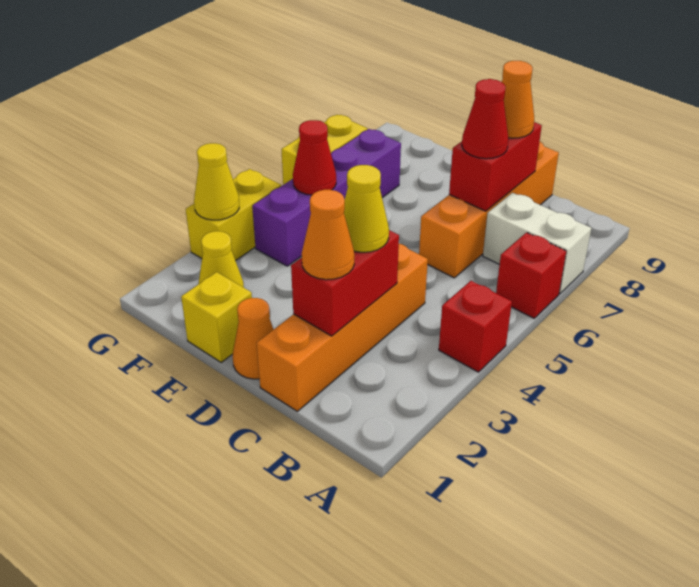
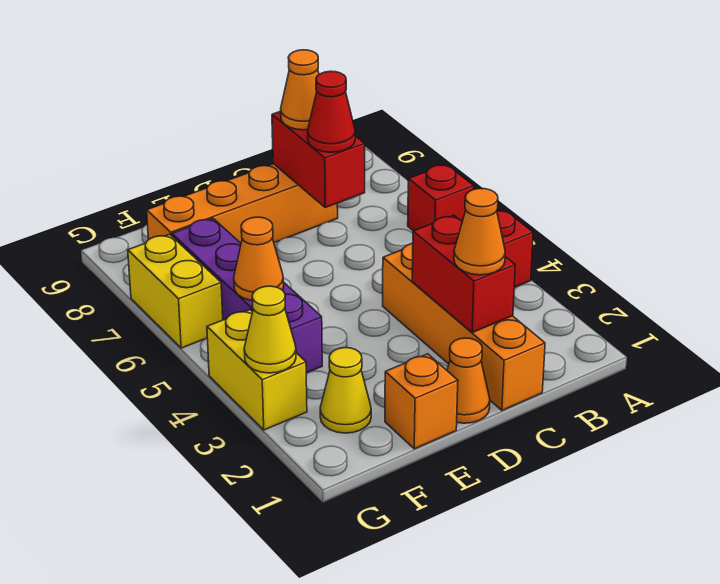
white 1x2 brick [483,193,591,294] -> none
yellow 1x1 cone [344,165,389,252] -> none
orange 1x4 brick [419,142,559,278] -> orange 1x4 brick turned to [147,164,338,243]
yellow 1x1 brick [181,272,252,362] -> orange 1x1 brick [385,354,458,449]
red 1x1 cone [293,120,336,195] -> orange 1x1 cone [234,217,284,300]

